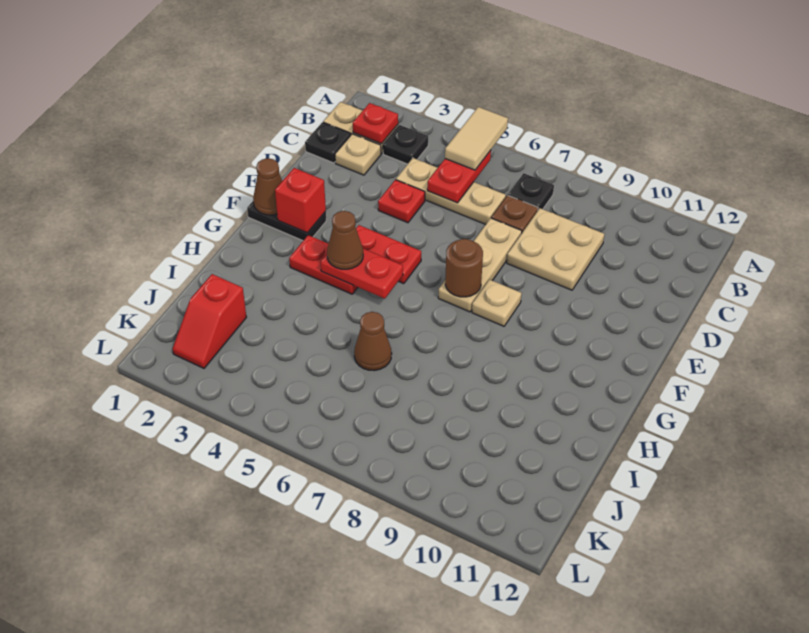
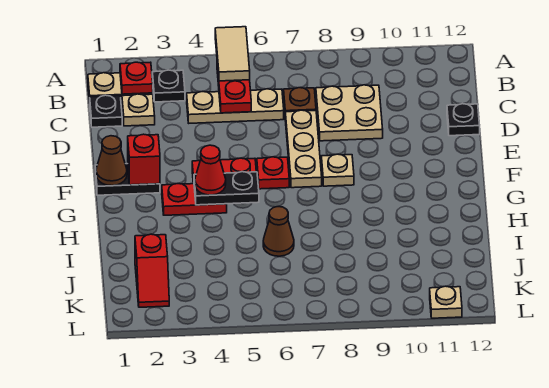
black 1x1 plate [508,173,554,210] -> black 1x1 plate moved to [447,104,480,136]
red 1x1 plate [378,180,425,223] -> red 1x1 plate moved to [257,157,289,189]
brown 1x1 round brick [445,239,483,297] -> none
red 1x2 plate [321,249,403,299] -> black 1x2 plate [194,172,259,205]
brown 1x1 cone [327,211,363,269] -> red 1x1 cone [195,145,226,195]
none -> tan 1x1 plate [430,286,462,318]

